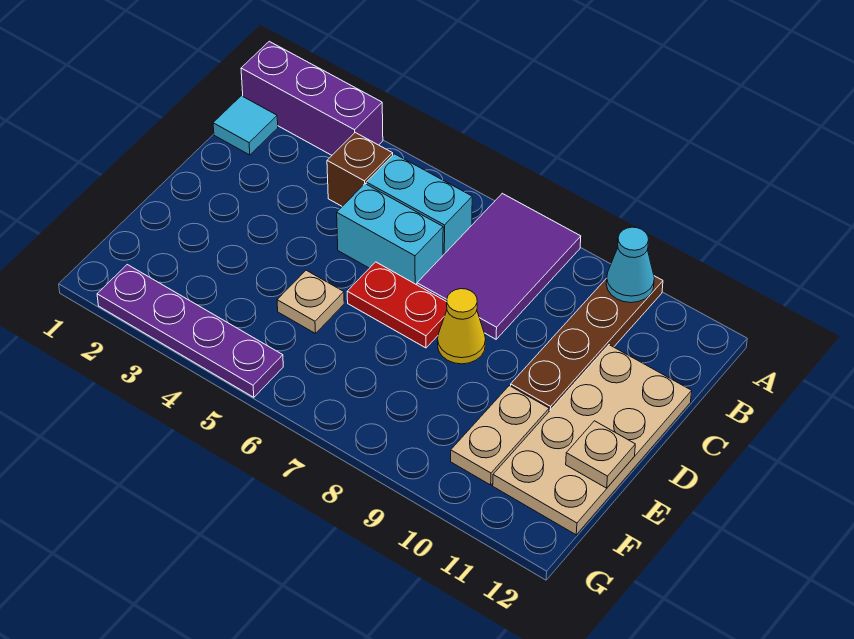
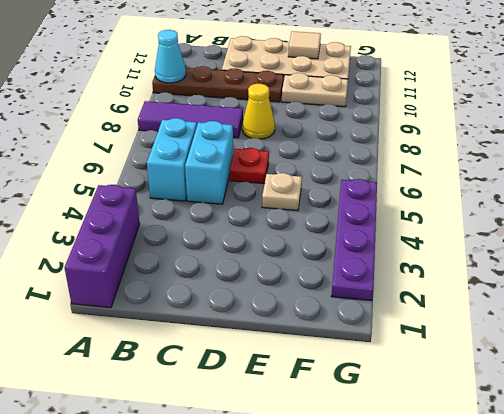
purple 2x3 tile [417,193,581,339] -> purple 1x3 tile [138,101,243,138]
cyan 1x1 tile [213,96,278,155] -> none
brown 1x1 brick [327,133,393,206] -> none
red 1x2 plate [347,262,447,348] -> red 1x1 plate [230,148,269,184]
tan 1x1 plate [566,421,635,488] -> tan 1x1 tile [288,31,321,59]

